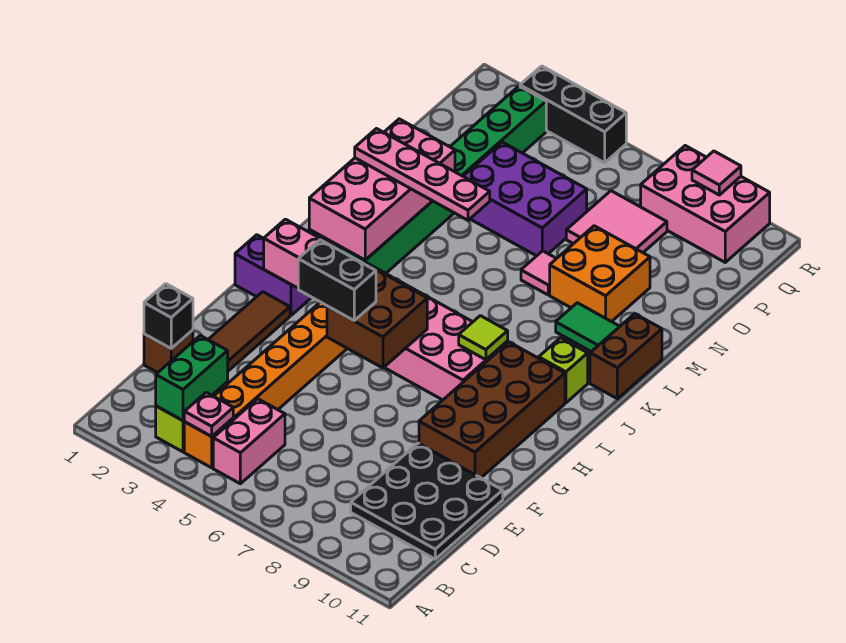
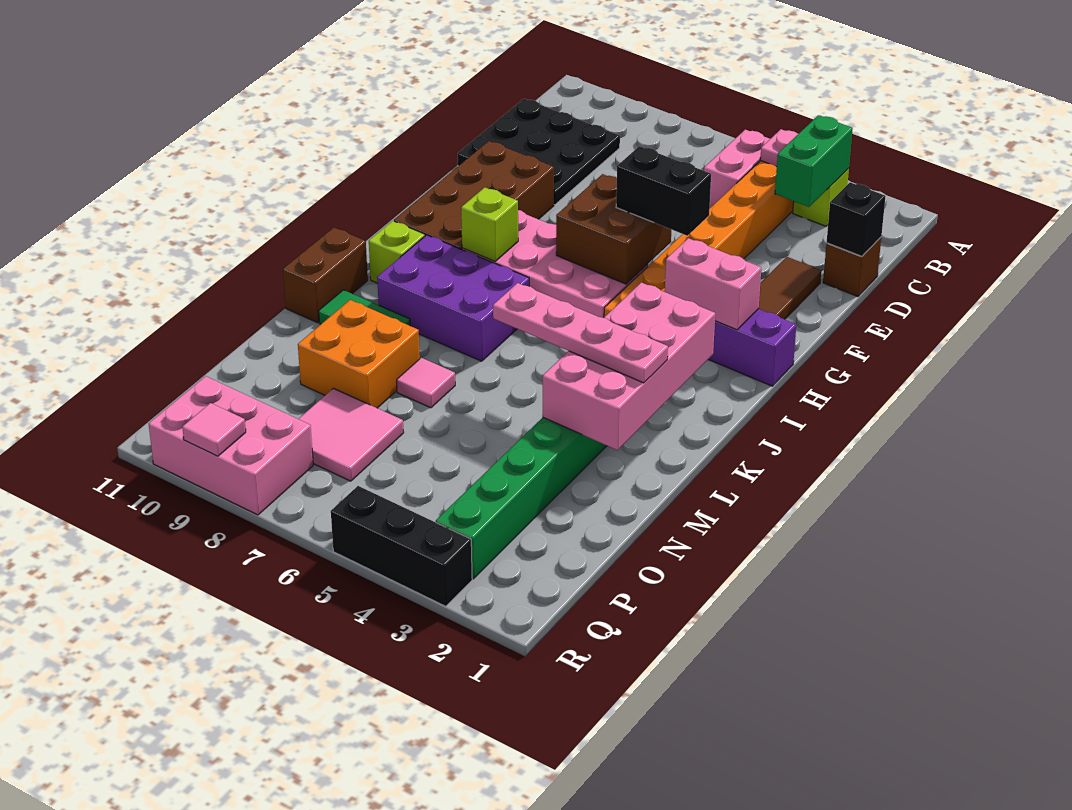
lime 1x1 tile [459,316,508,360] -> lime 1x1 brick [461,187,518,261]
purple 2x3 brick [463,142,587,256] -> purple 2x3 brick moved to [377,235,529,361]

